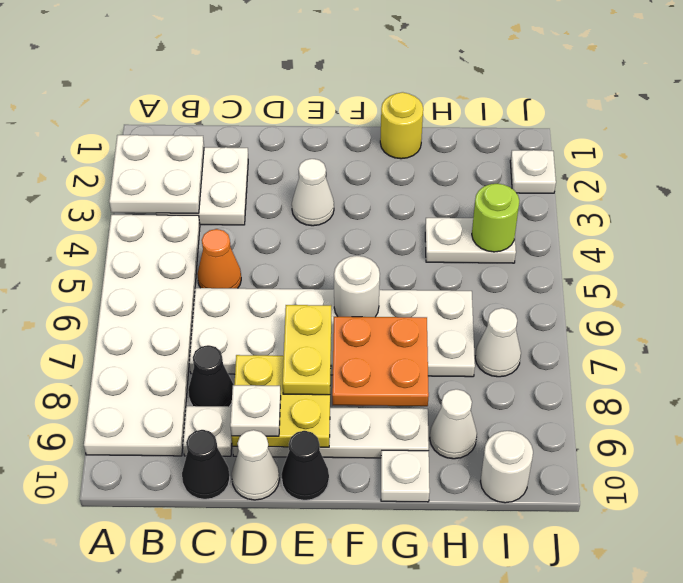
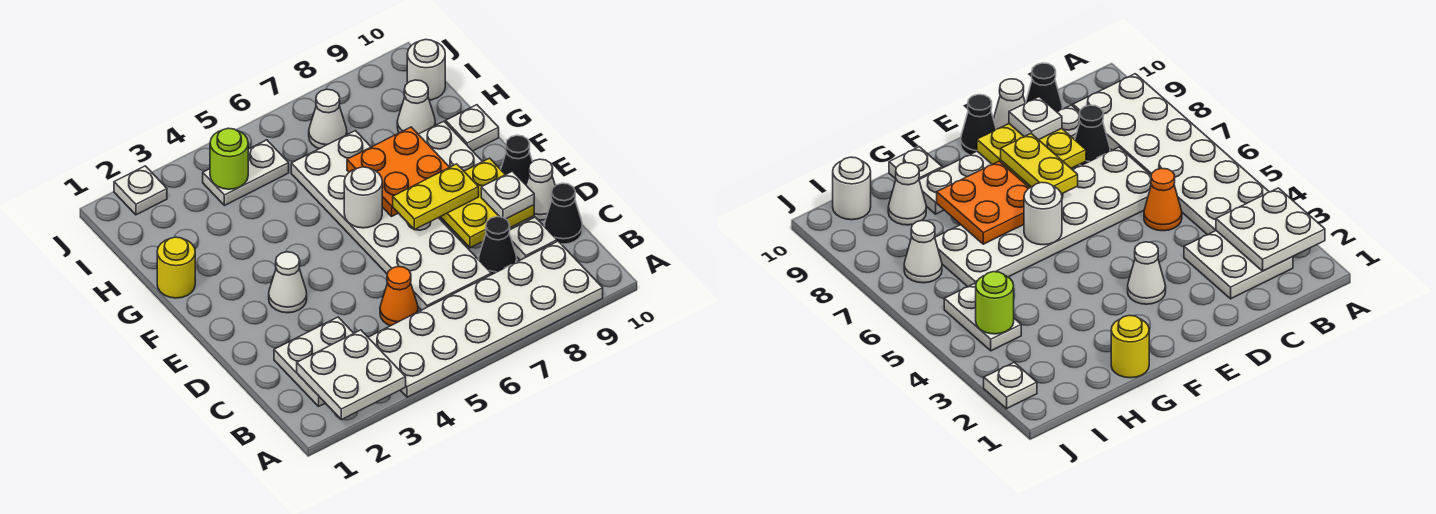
white 1x2 plate [425,218,516,263] -> white 1x2 plate turned to [203,140,289,206]

